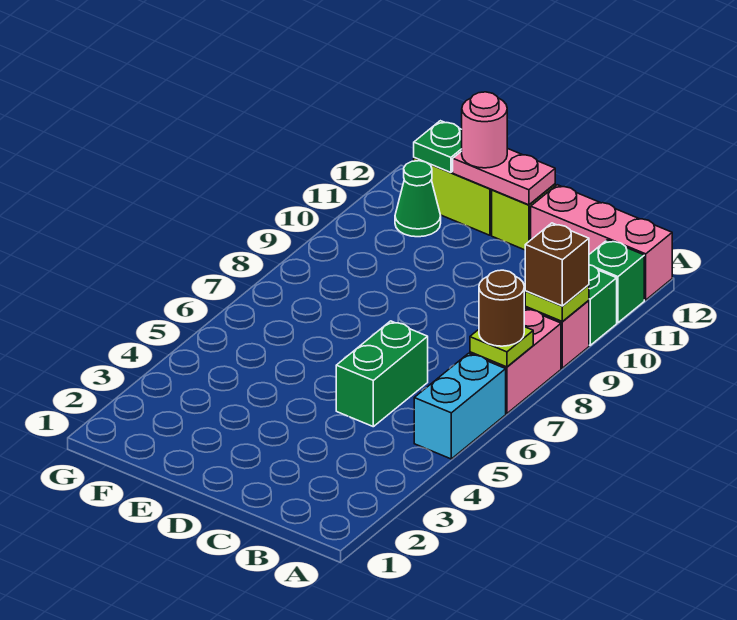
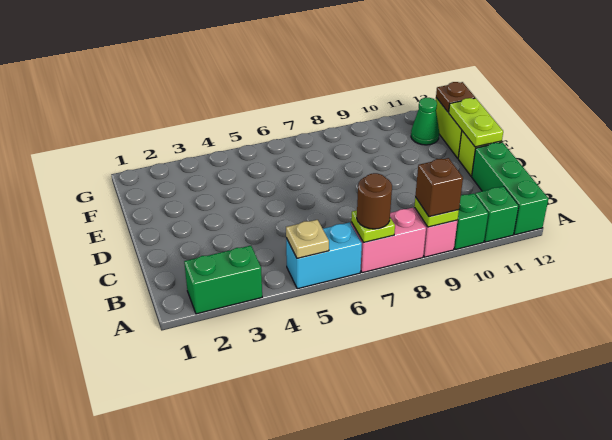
none -> tan 1x1 plate [286,220,329,258]
pink 1x3 brick [531,185,672,300] -> green 1x3 brick [472,142,548,235]
green 1x2 brick [336,321,428,427] -> green 1x2 brick moved to [184,246,262,314]
pink 1x2 plate [453,148,555,205] -> lime 1x2 plate [449,98,503,147]
pink 1x1 round brick [462,92,507,168] -> none
green 1x1 plate [414,121,462,172] -> brown 1x1 plate [436,82,475,112]

